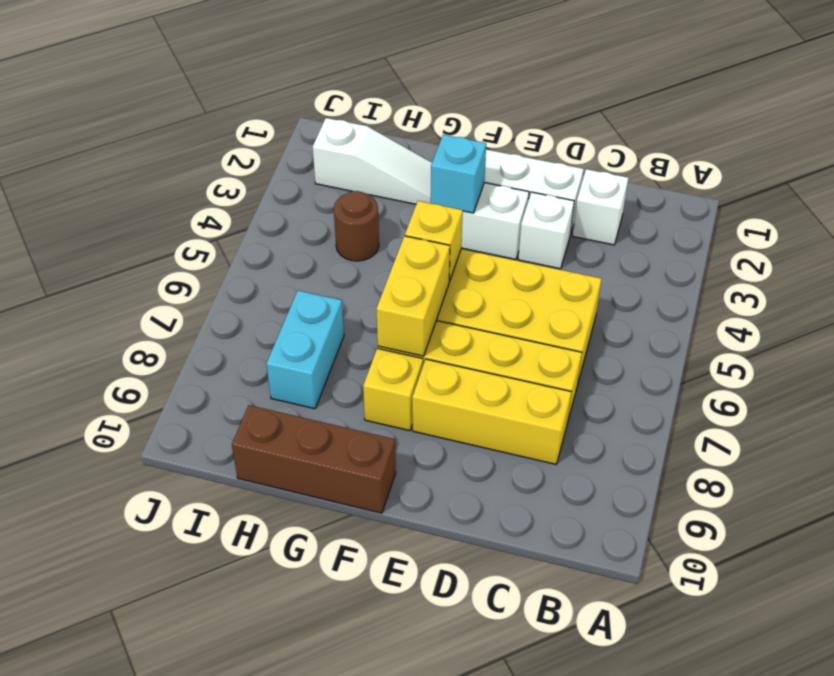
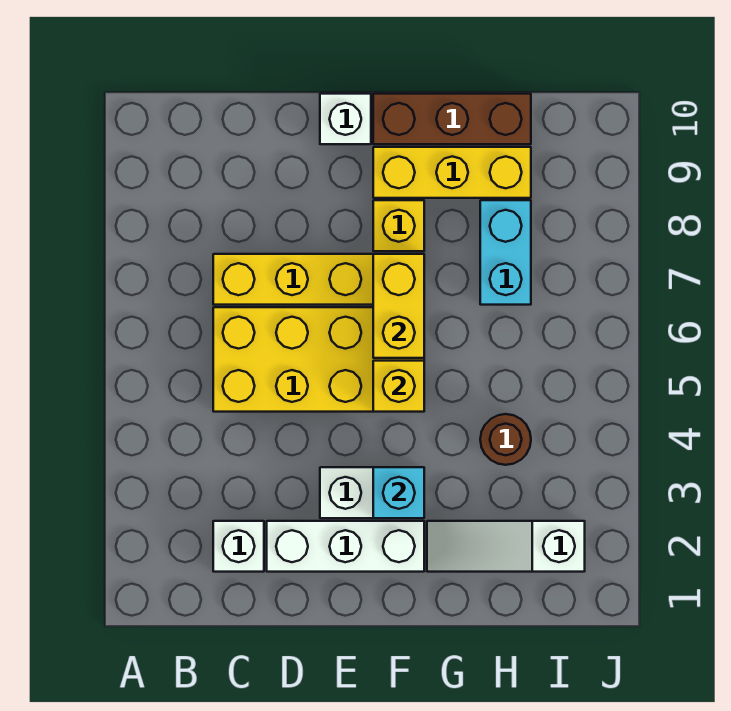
yellow 1x3 brick [412,359,571,464] -> yellow 1x3 brick moved to [373,147,531,198]
white 1x1 brick [518,192,574,269] -> white 1x1 brick moved to [320,94,371,144]

